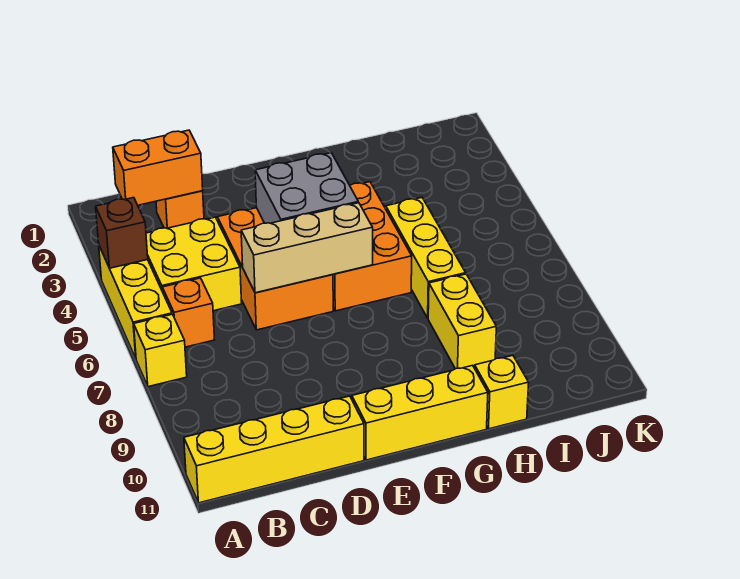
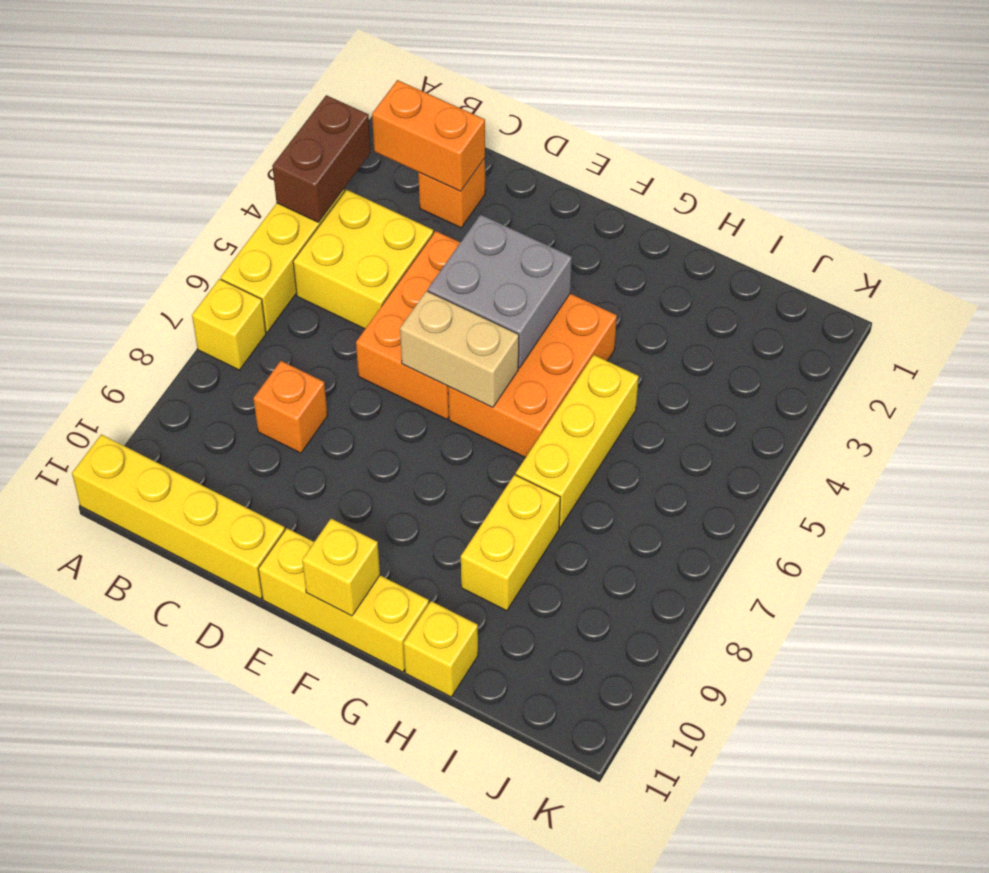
brown 1x1 brick [96,198,148,268] -> brown 1x2 brick [272,95,371,222]
orange 1x1 brick [162,278,214,347] -> orange 1x1 brick moved to [253,361,328,453]
tan 1x3 brick [241,203,373,293] -> tan 1x2 brick [400,291,519,408]
none -> yellow 1x1 brick [302,519,380,616]

